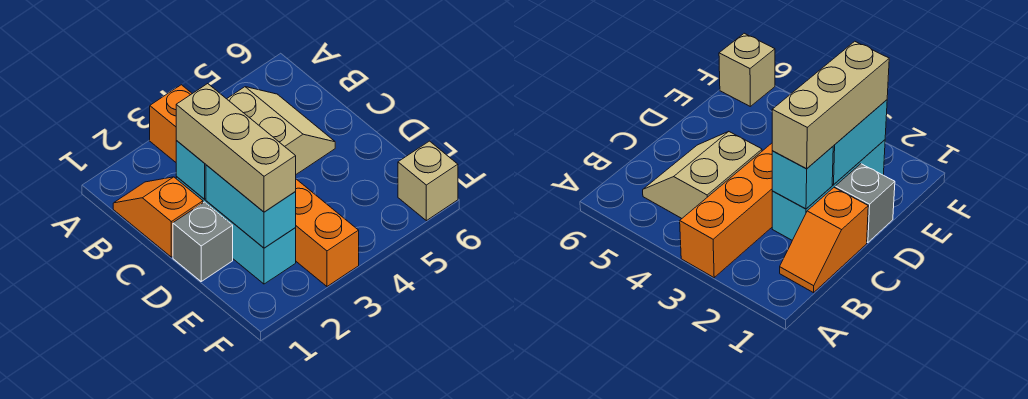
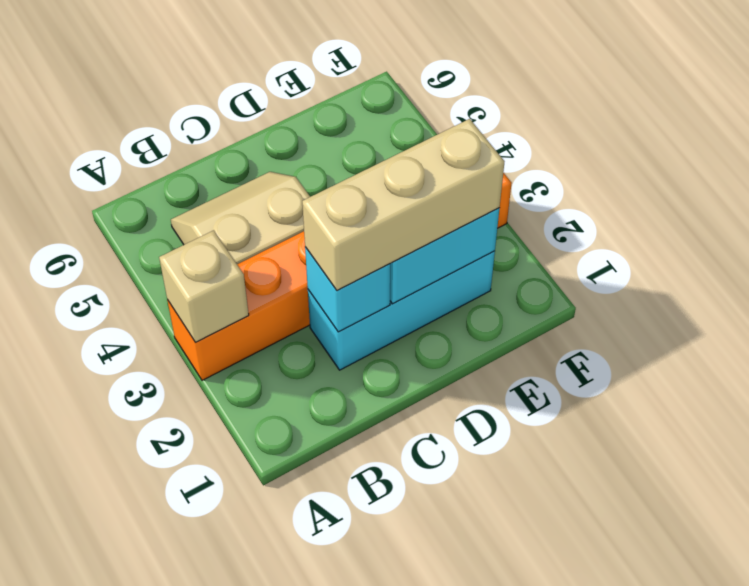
orange 1x2 slope [113,177,203,257] -> none
grey 1x1 brick [173,202,233,281] -> none
tan 1x1 brick [398,141,458,221] -> tan 1x1 brick moved to [159,230,249,343]

